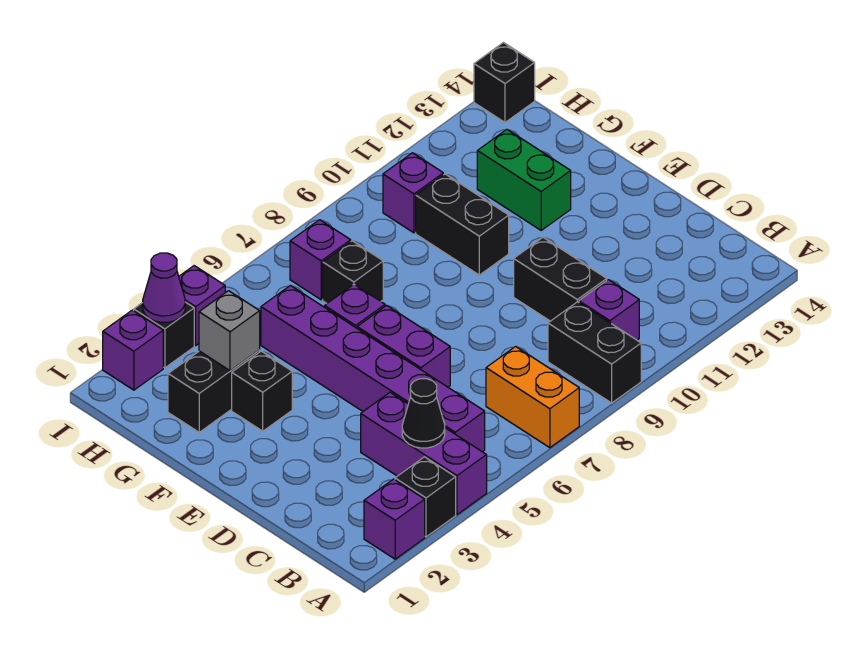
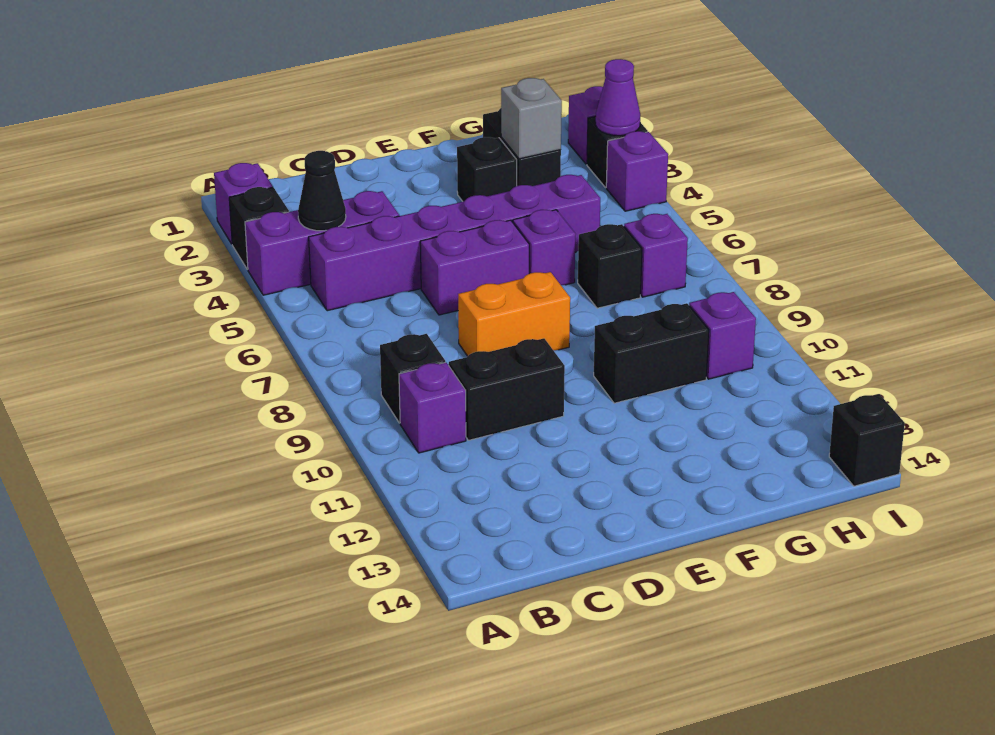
orange 1x2 brick [486,347,579,448] -> orange 1x2 brick moved to [458,272,570,356]
black 1x2 brick [548,302,641,403] -> black 1x1 brick [380,334,445,423]
green 1x2 brick [477,130,571,230] -> none

